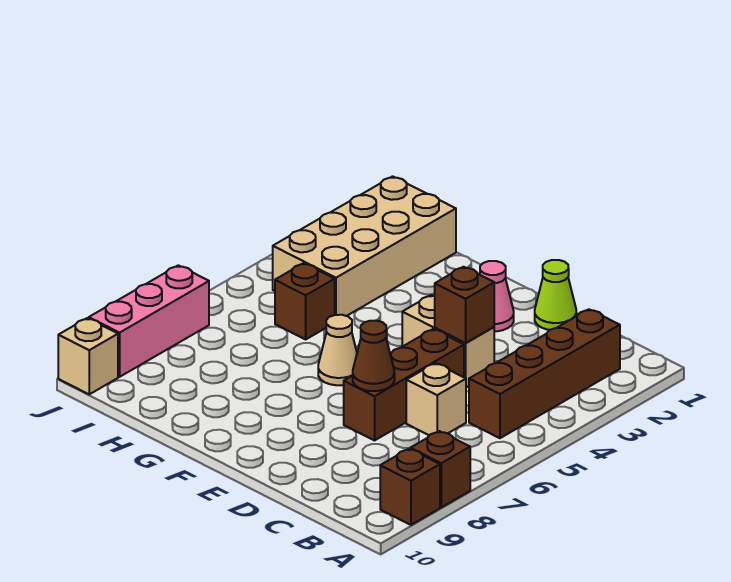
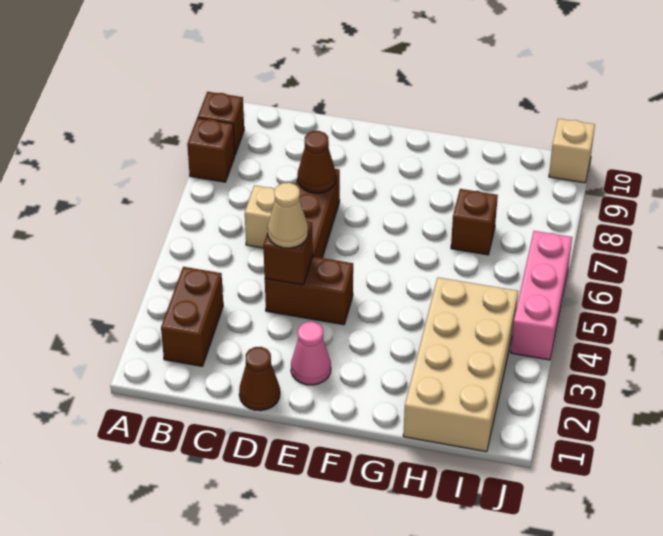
brown 1x4 brick [469,309,620,438] -> brown 1x2 brick [161,267,223,366]
lime 1x1 cone [535,260,577,330] -> brown 1x1 cone [239,347,280,411]
tan 1x2 brick [402,295,494,387] -> brown 1x2 brick [265,257,353,325]
tan 1x1 cone [318,315,357,385] -> tan 1x1 cone moved to [268,183,308,248]
brown 1x1 brick [275,263,335,339] -> brown 1x1 brick moved to [451,189,498,255]
pink 1x3 brick [89,265,209,377] -> pink 1x3 brick moved to [511,231,572,360]

